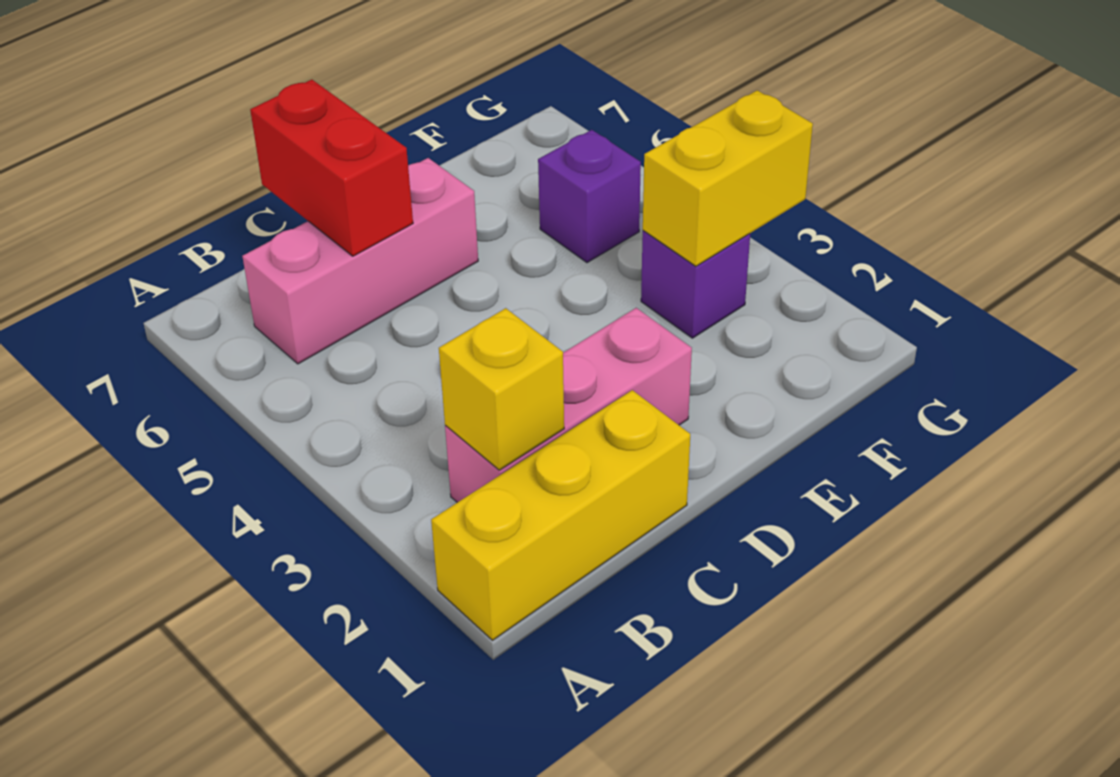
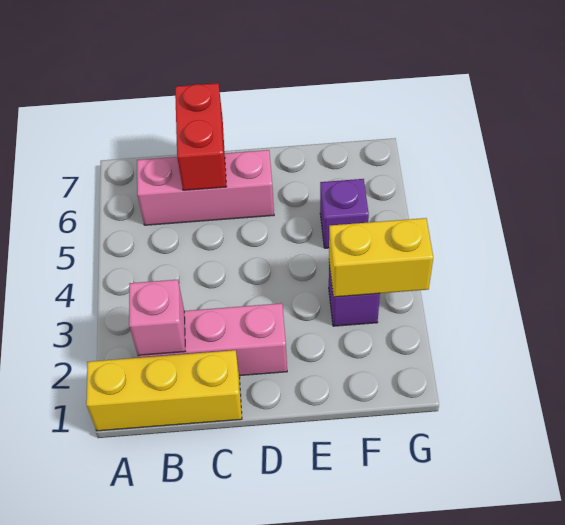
yellow 1x1 brick [439,308,564,470] -> pink 1x1 brick [129,280,185,355]

